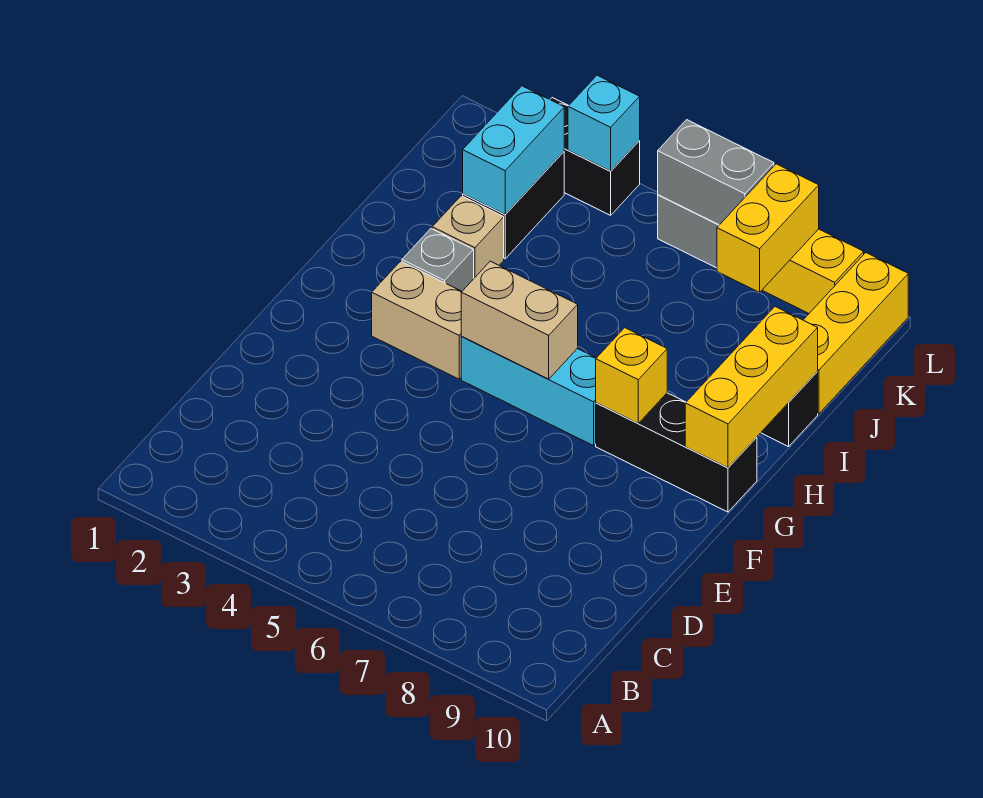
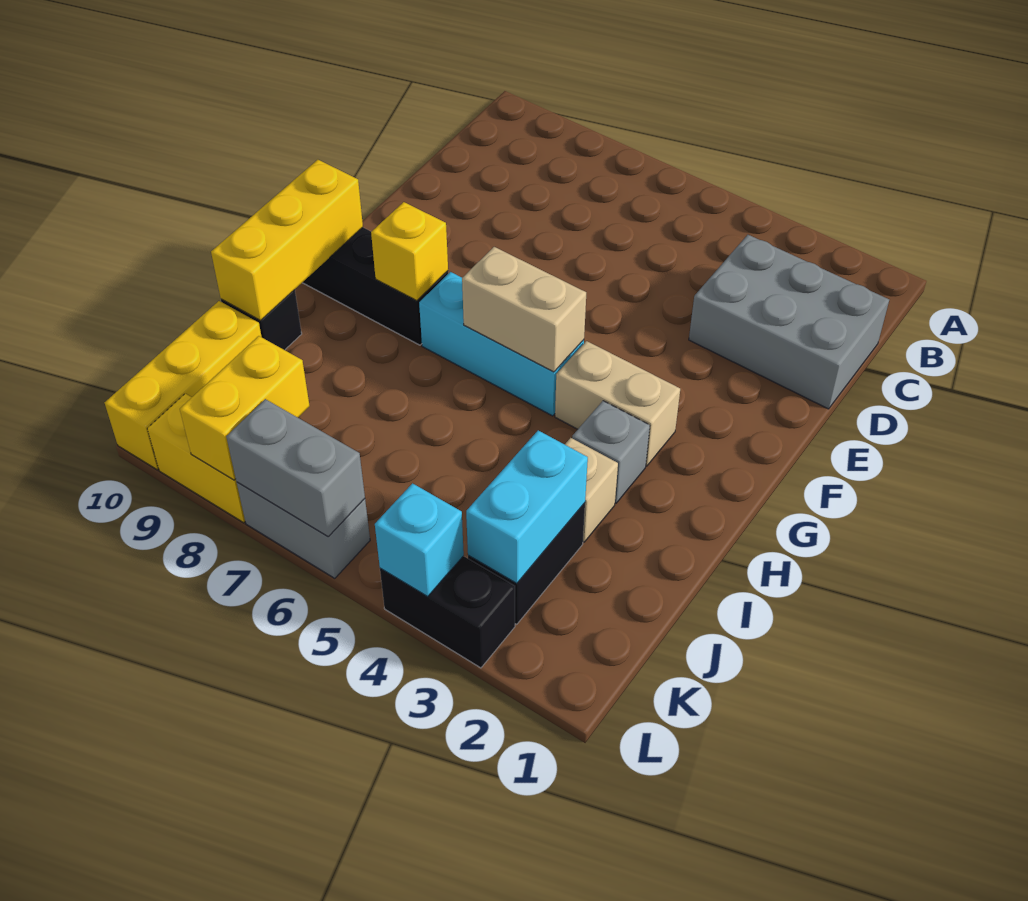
none -> grey 2x3 brick [689,235,889,409]

